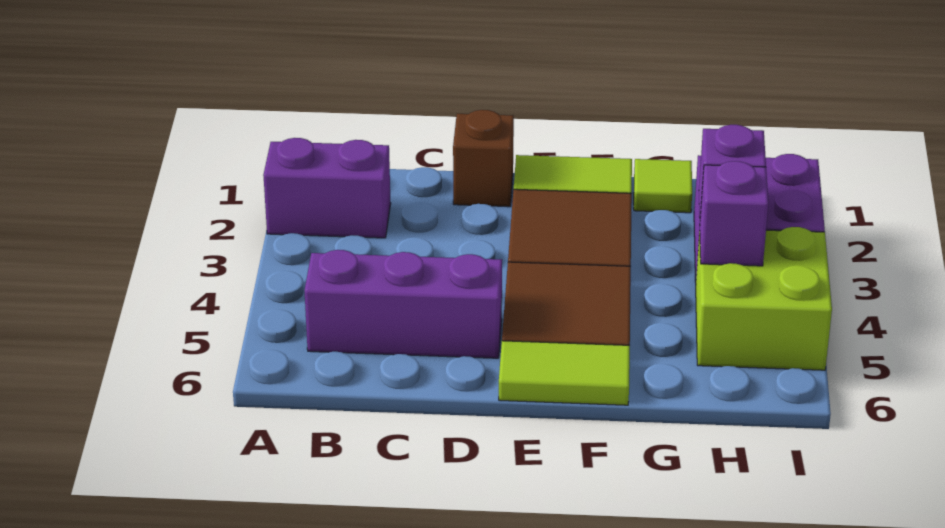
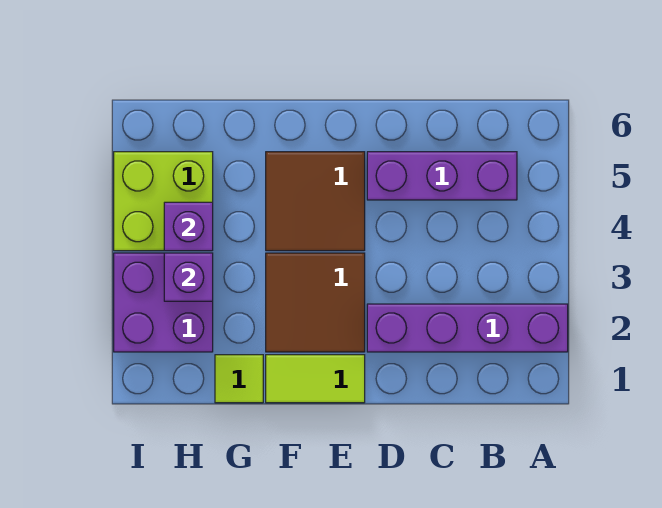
purple 1x2 brick [263,138,391,238] -> purple 1x4 brick [367,304,568,352]
brown 1x1 brick [453,110,514,207] -> none
lime 1x2 tile [499,341,630,405] -> none

